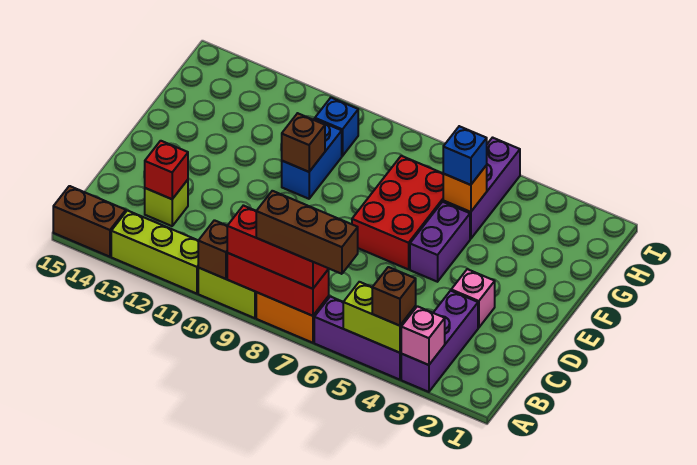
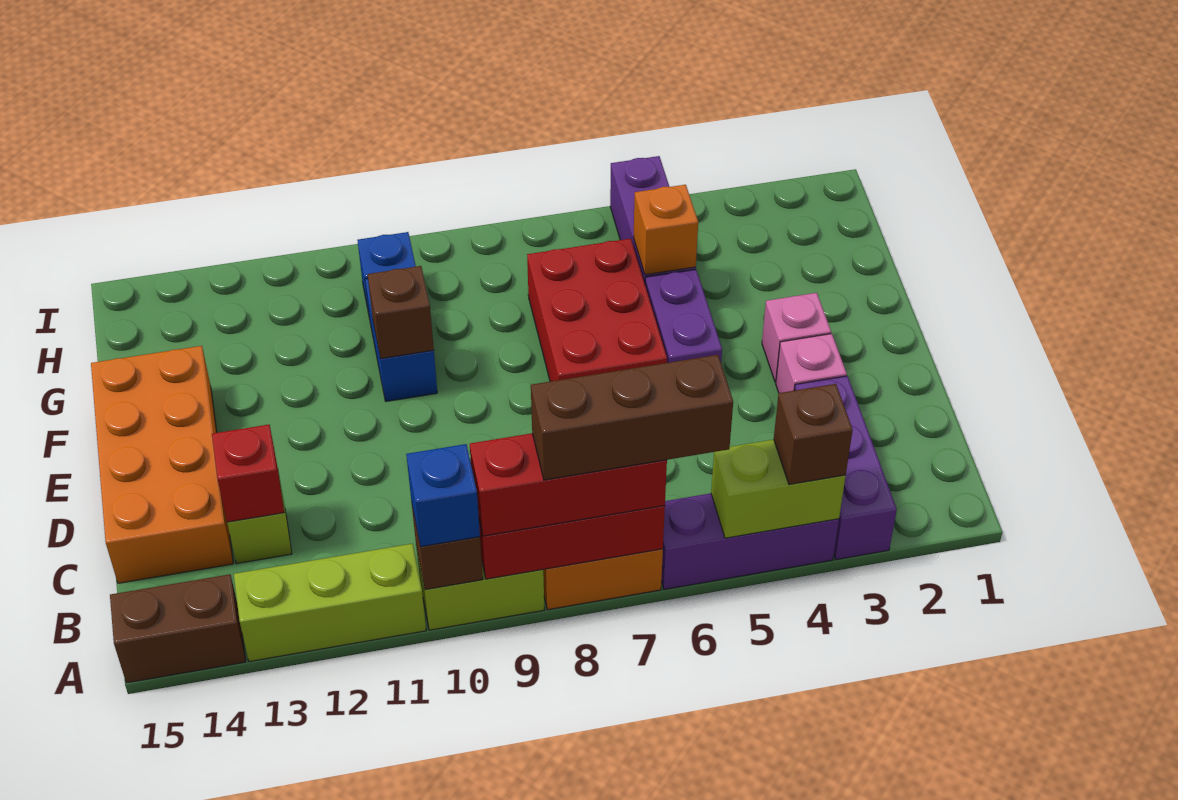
pink 1x1 brick [401,306,445,365] -> pink 1x1 brick moved to [762,293,831,382]
none -> orange 2x4 brick [91,346,233,583]
blue 1x1 brick [443,126,487,185] -> blue 1x1 brick moved to [406,444,480,547]

